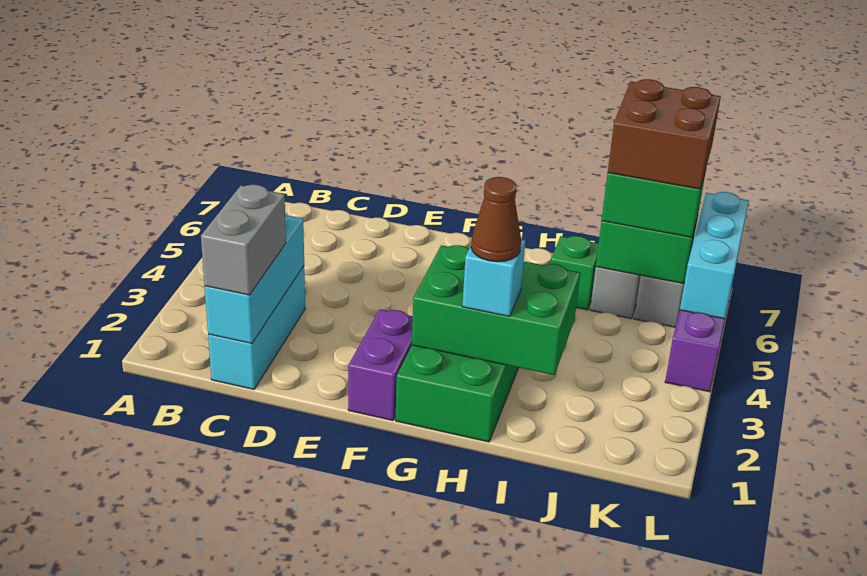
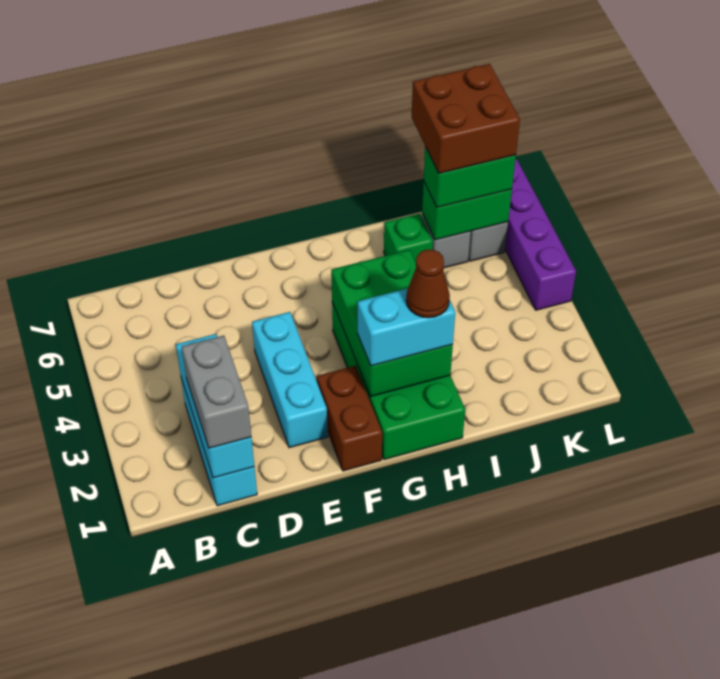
purple 1x2 brick [348,309,413,420] -> brown 1x2 brick [317,366,382,471]
green 2x3 brick [412,245,580,375] -> green 2x3 brick turned to [331,250,453,396]
cyan 1x1 brick [462,239,525,316] -> cyan 1x2 brick [358,288,455,366]
cyan 1x3 brick [680,192,749,319] -> cyan 1x3 brick moved to [252,312,328,448]

